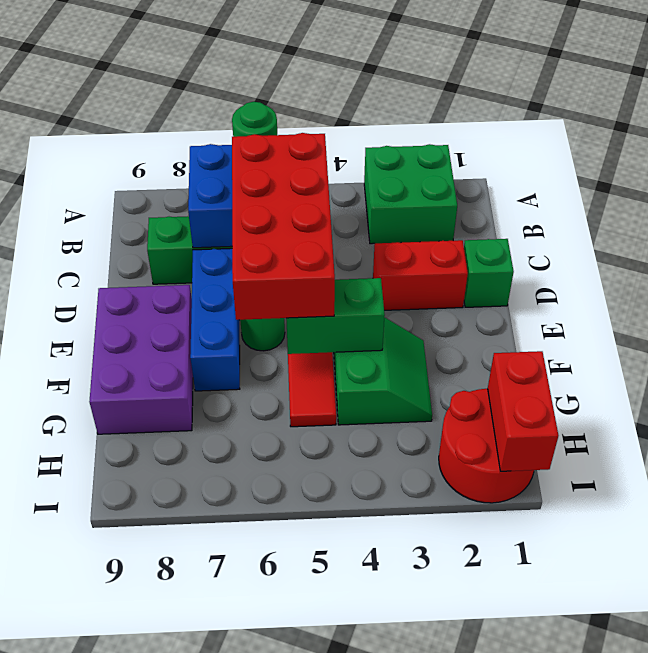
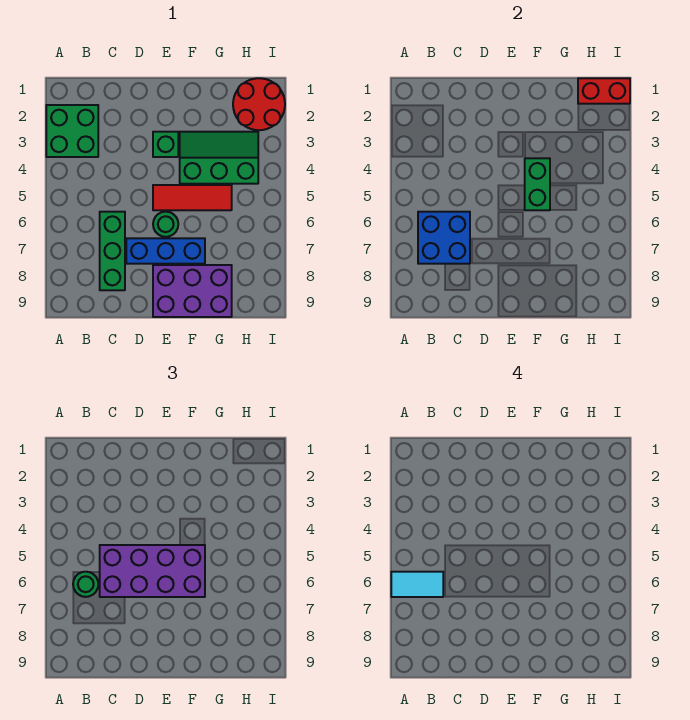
none -> cyan 1x2 tile [391,572,443,597]
red 2x4 brick [232,133,335,320] -> purple 2x4 brick [100,545,205,597]
green 1x1 brick [464,239,514,307] -> green 1x1 brick moved to [153,132,178,157]
red 1x2 brick [373,240,468,310] -> none
green 2x2 slope [334,317,432,425] -> green 2x3 slope [180,132,258,184]

